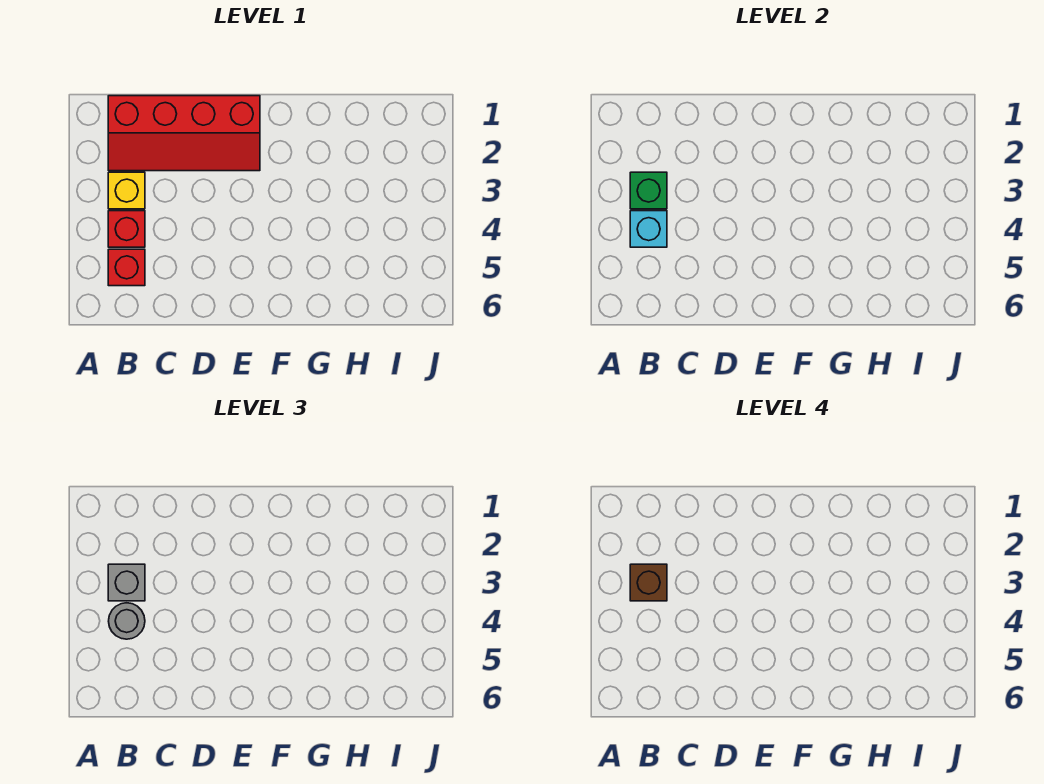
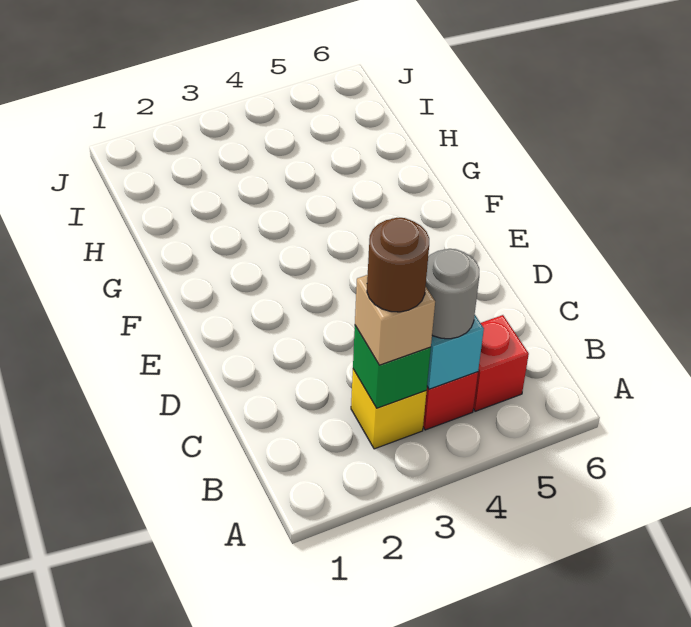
red 2x4 slope [108,96,260,171] -> none
grey 1x1 brick [108,564,145,601] -> tan 1x1 brick [355,275,435,365]
brown 1x1 brick [630,564,667,601] -> brown 1x1 round brick [367,218,429,312]

